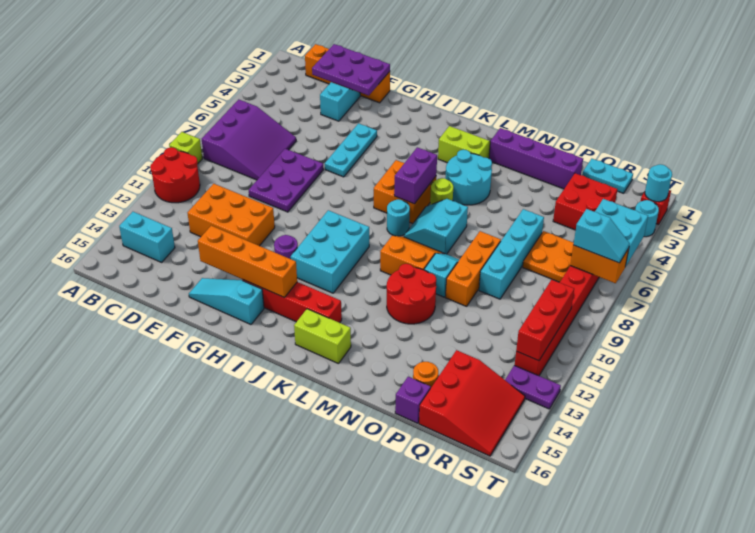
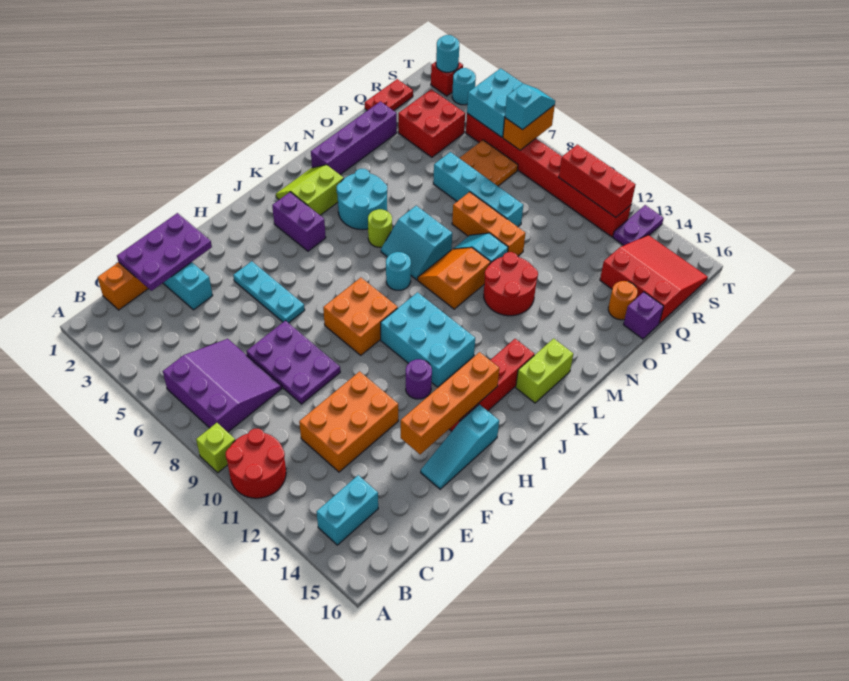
orange 2x2 brick [374,160,436,223] -> orange 2x2 brick moved to [323,278,398,355]
purple 1x2 brick [394,147,437,204] -> purple 1x2 brick moved to [272,192,326,251]
cyan 1x2 plate [582,159,633,193] -> red 1x2 plate [365,79,413,111]

